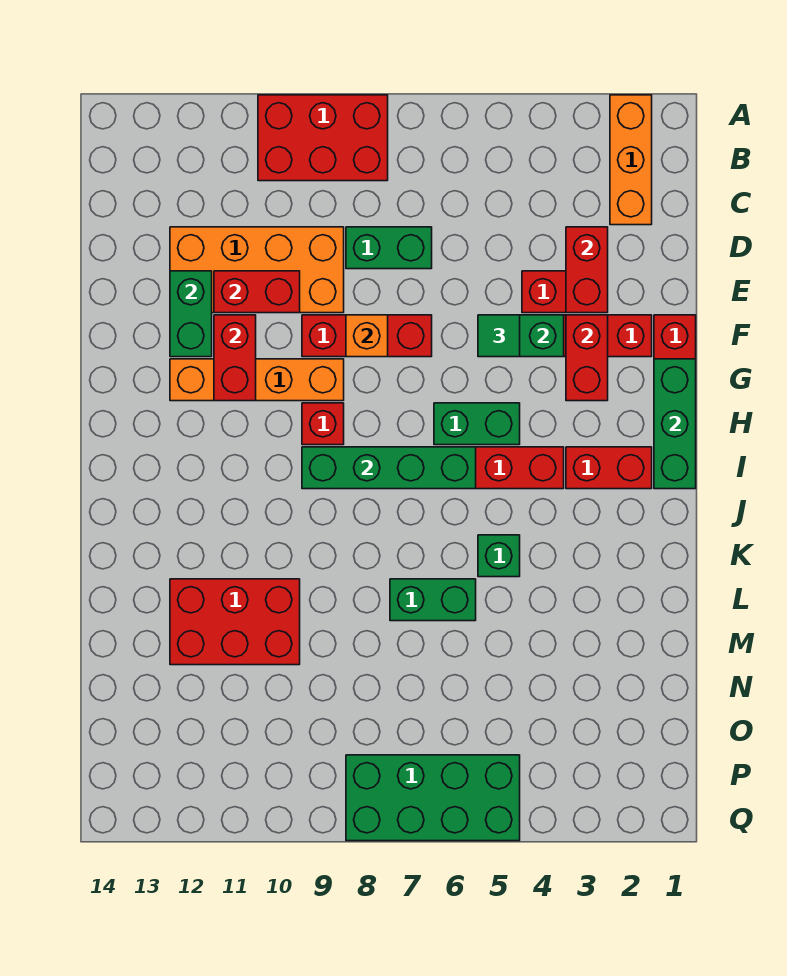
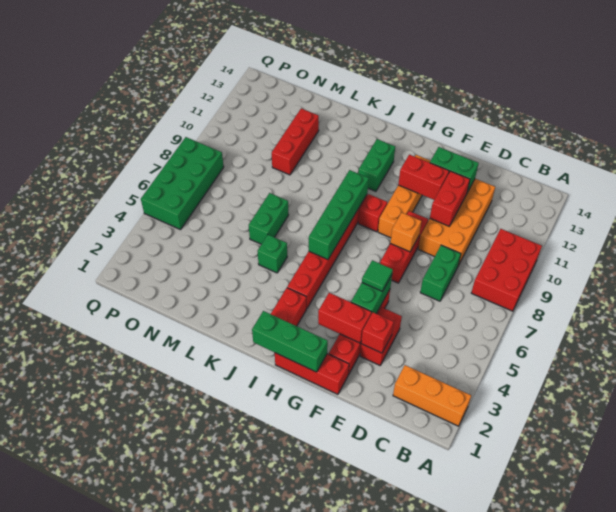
red 1x2 brick [566,227,608,313] -> red 1x1 brick [361,312,394,353]
green 1x2 brick [434,403,520,445] -> green 1x2 brick moved to [358,139,395,191]
red 2x3 brick [170,579,300,665] -> red 1x3 brick [272,108,319,175]

